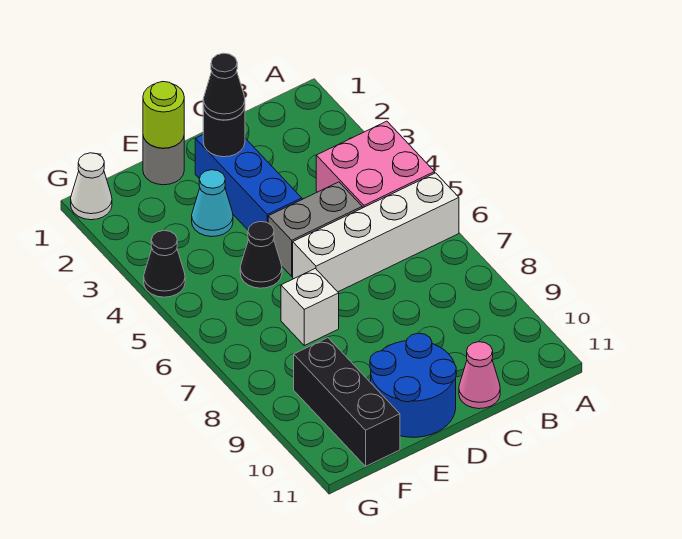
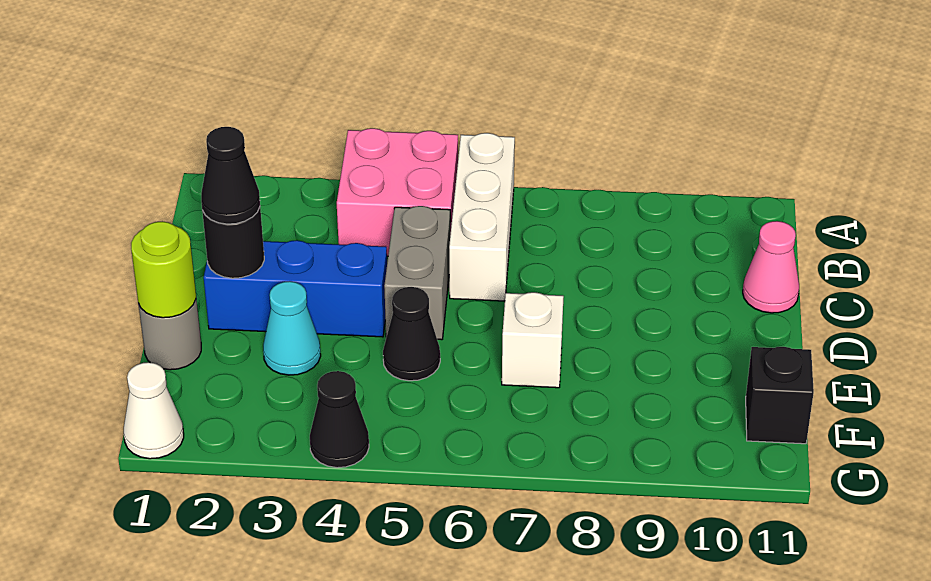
white 1x4 brick [293,173,459,292] -> white 1x3 brick [449,133,515,301]
blue 2x2 round brick [370,333,456,437] -> none
black 1x3 brick [294,338,400,466] -> black 1x1 brick [746,347,814,444]

